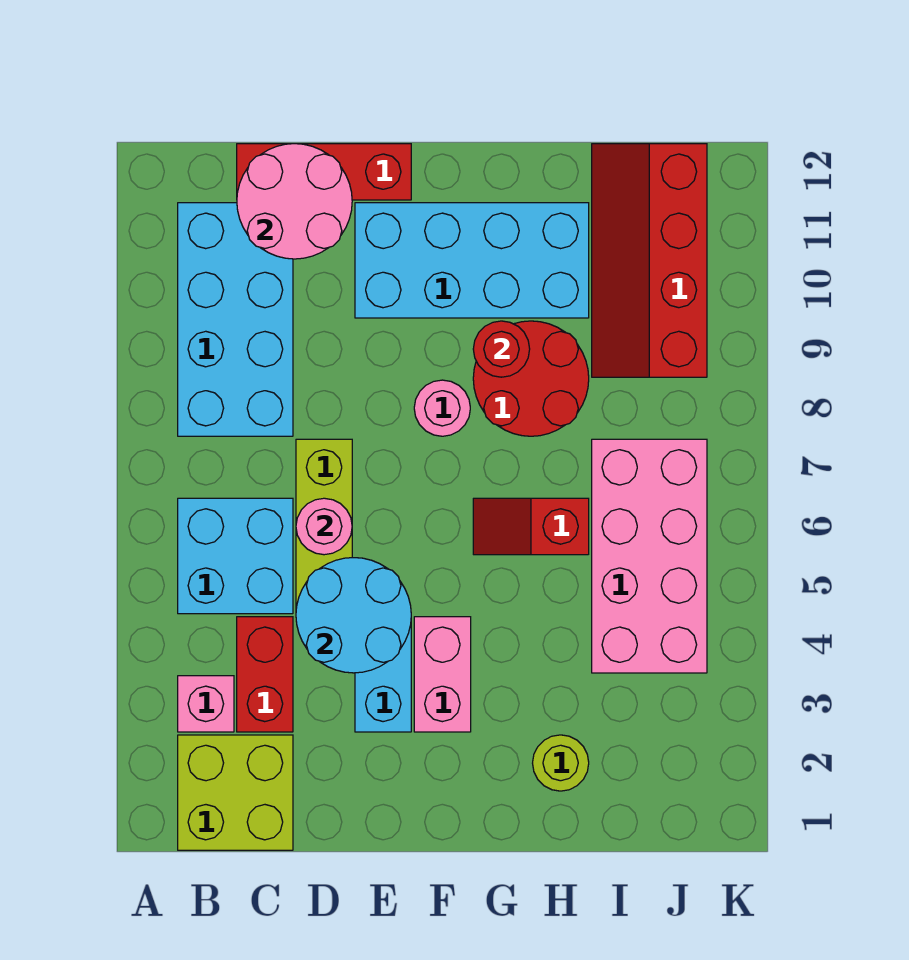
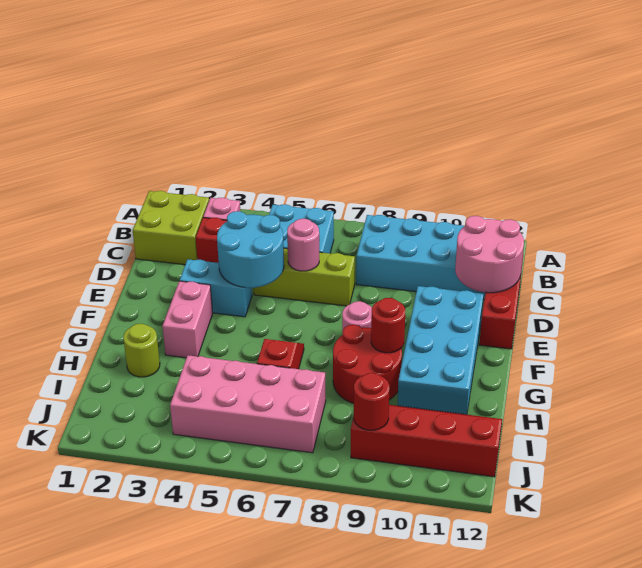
pink 1x2 brick [414,617,471,732] -> pink 1x2 brick turned to [163,281,213,358]
none -> red 1x1 round brick [354,373,389,430]

